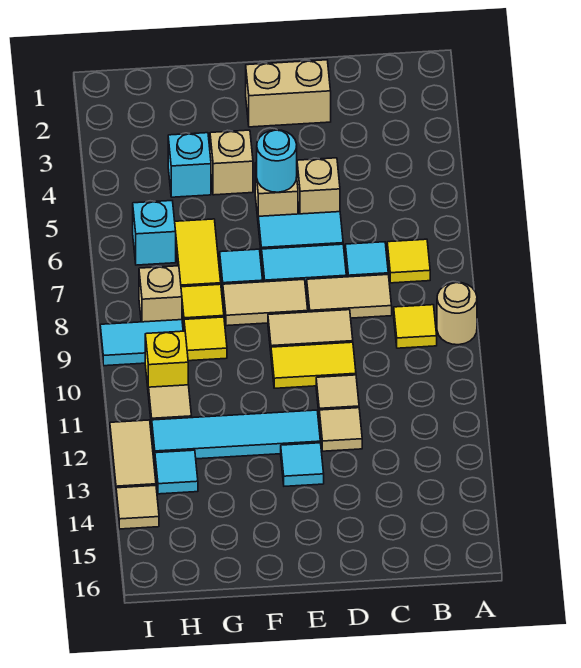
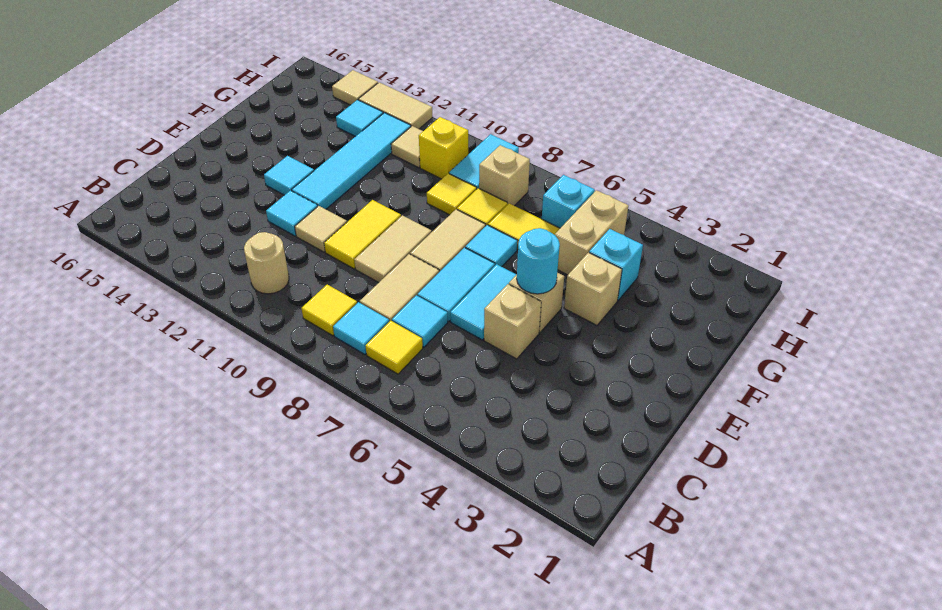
tan 1x1 round brick [437,282,477,345] -> tan 1x1 round brick moved to [244,232,289,294]
none -> cyan 1x1 tile [333,302,389,355]
tan 1x2 brick [246,60,331,127] -> tan 1x2 brick moved to [555,190,628,275]
tan 1x1 tile [319,408,362,451] -> cyan 1x1 tile [266,191,318,236]

